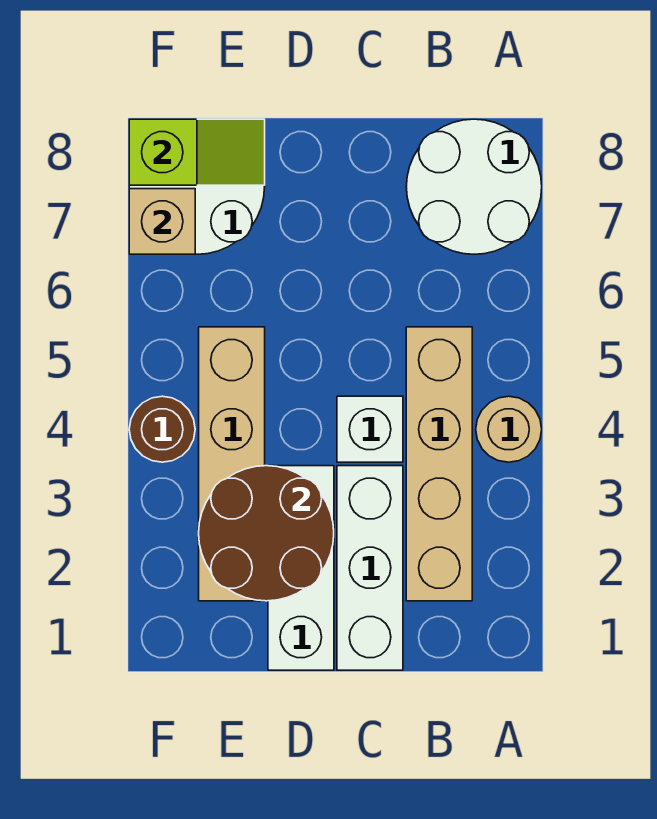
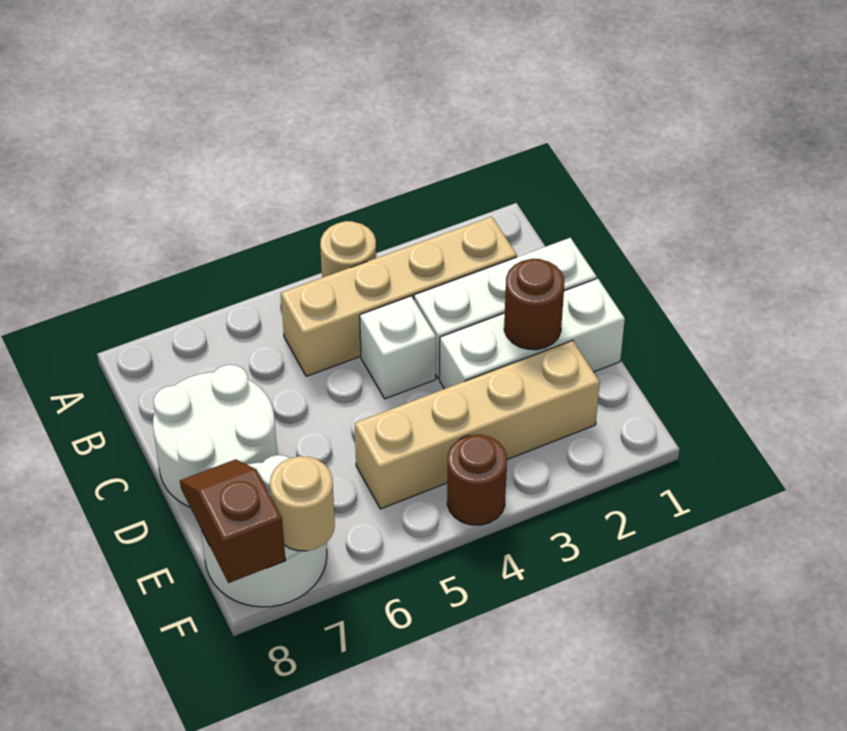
white 2x2 round brick [406,119,542,254] -> white 2x2 round brick moved to [153,365,277,507]
brown 2x2 round brick [199,466,334,601] -> brown 1x1 round brick [504,259,564,350]
lime 1x2 slope [129,119,265,185] -> brown 1x2 slope [180,459,286,583]
tan 1x1 brick [129,189,195,254] -> tan 1x1 round brick [270,456,335,551]

